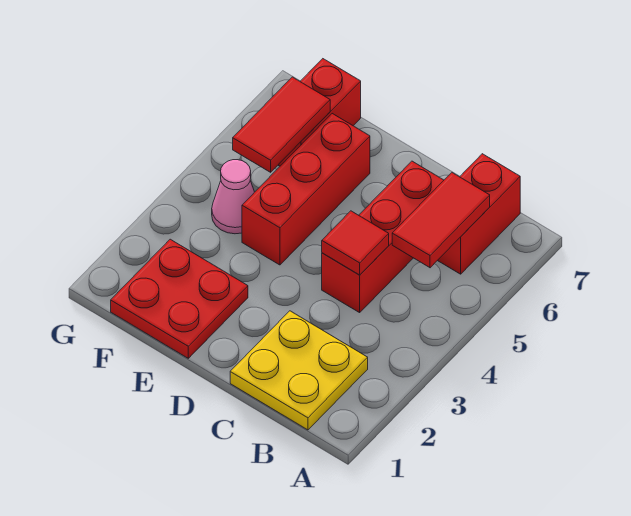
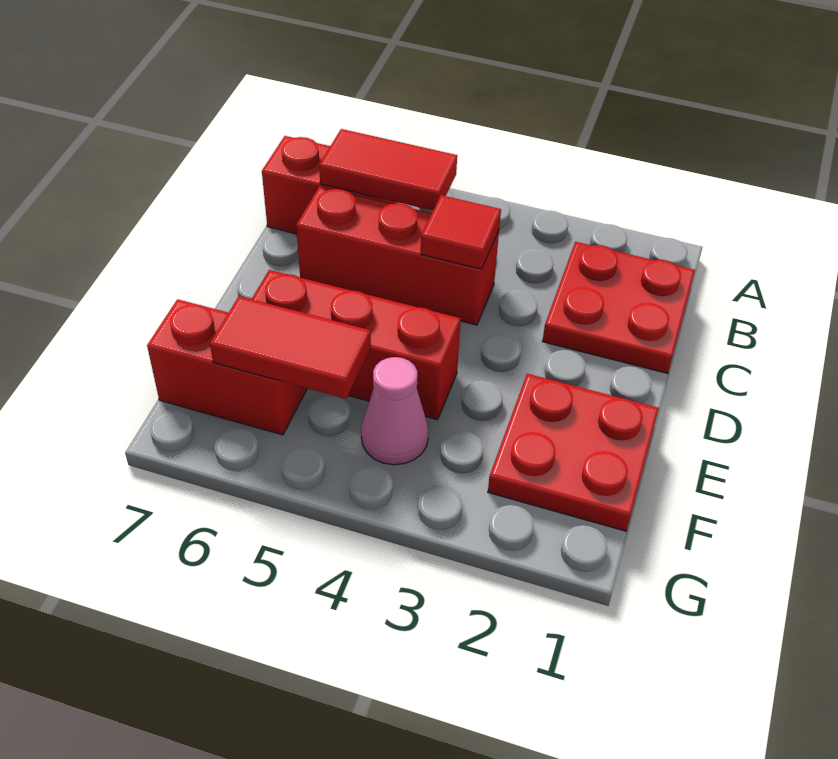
yellow 2x2 plate [230,311,368,430] -> red 2x2 plate [543,242,695,373]

